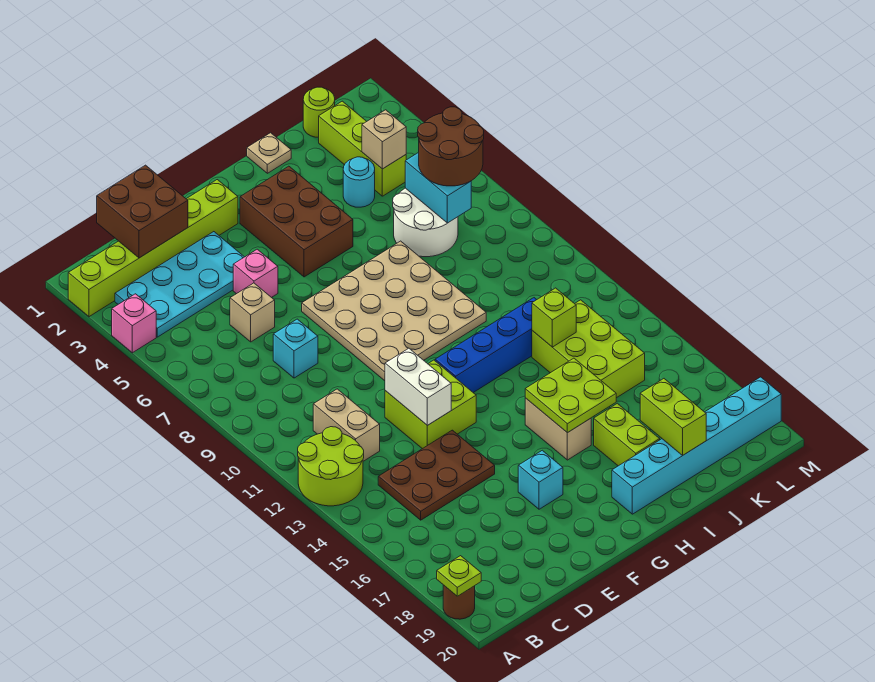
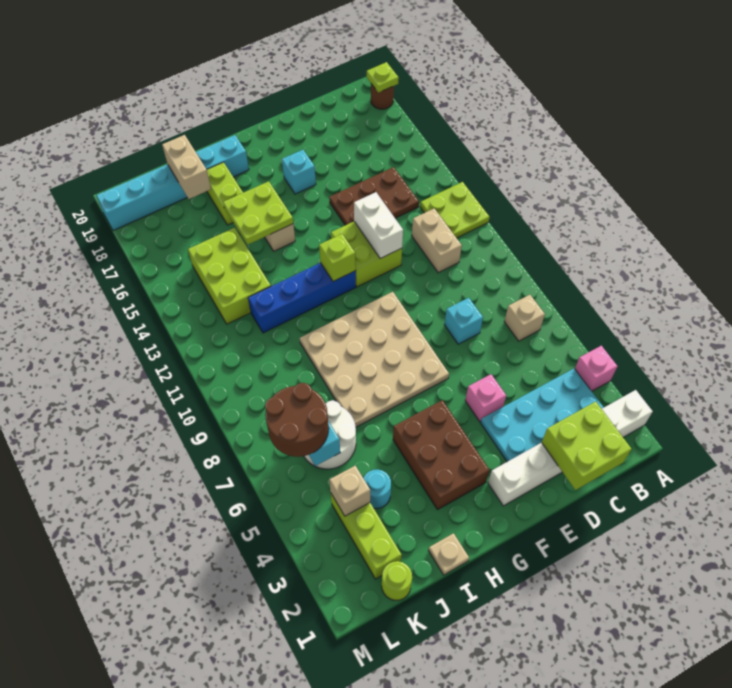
lime 1x6 brick [68,180,238,317] -> white 1x6 brick [488,390,653,506]
lime 2x2 round brick [298,427,364,506] -> lime 2x2 plate [420,182,489,238]
brown 2x2 brick [97,165,188,258] -> lime 2x2 brick [542,402,631,490]
tan 1x1 brick [230,283,275,342] -> tan 1x1 brick moved to [504,295,545,341]
lime 1x1 brick [532,288,576,347] -> lime 1x1 brick moved to [319,234,356,281]
lime 1x2 brick [640,379,706,455] -> tan 1x2 brick [162,135,211,199]

